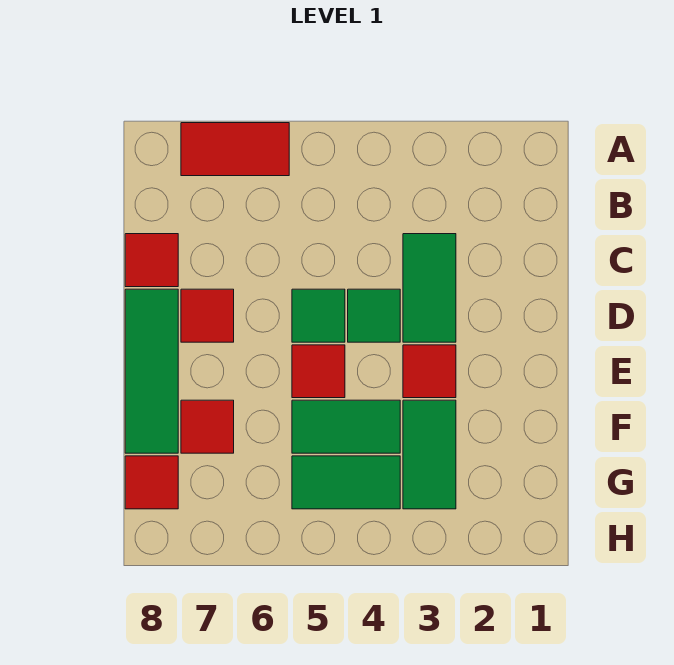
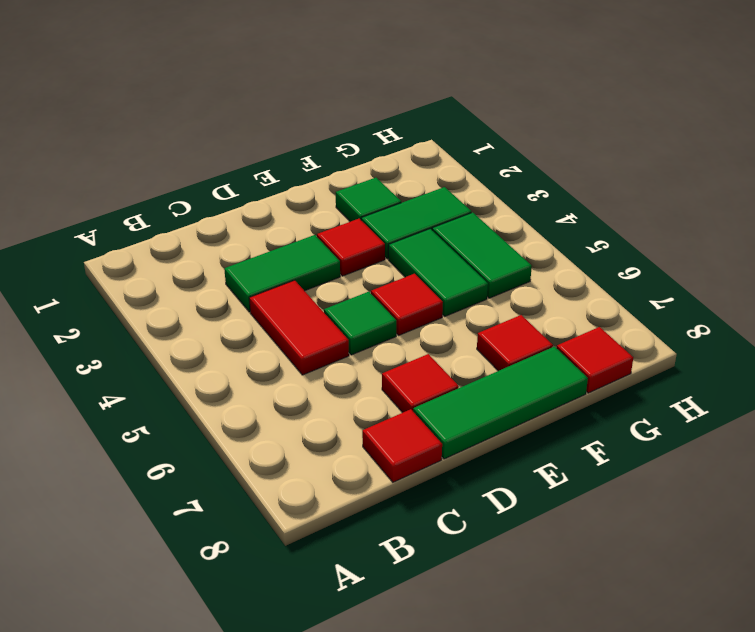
red 1x2 tile [181,123,289,176] -> red 1x2 tile moved to [249,280,349,375]
green 1x1 tile [348,289,400,342] -> green 1x1 tile moved to [336,178,401,222]

